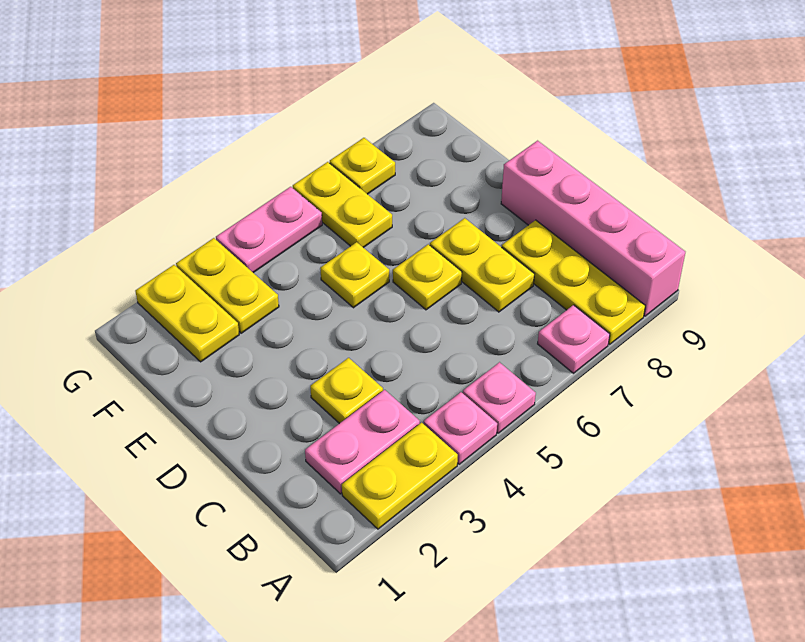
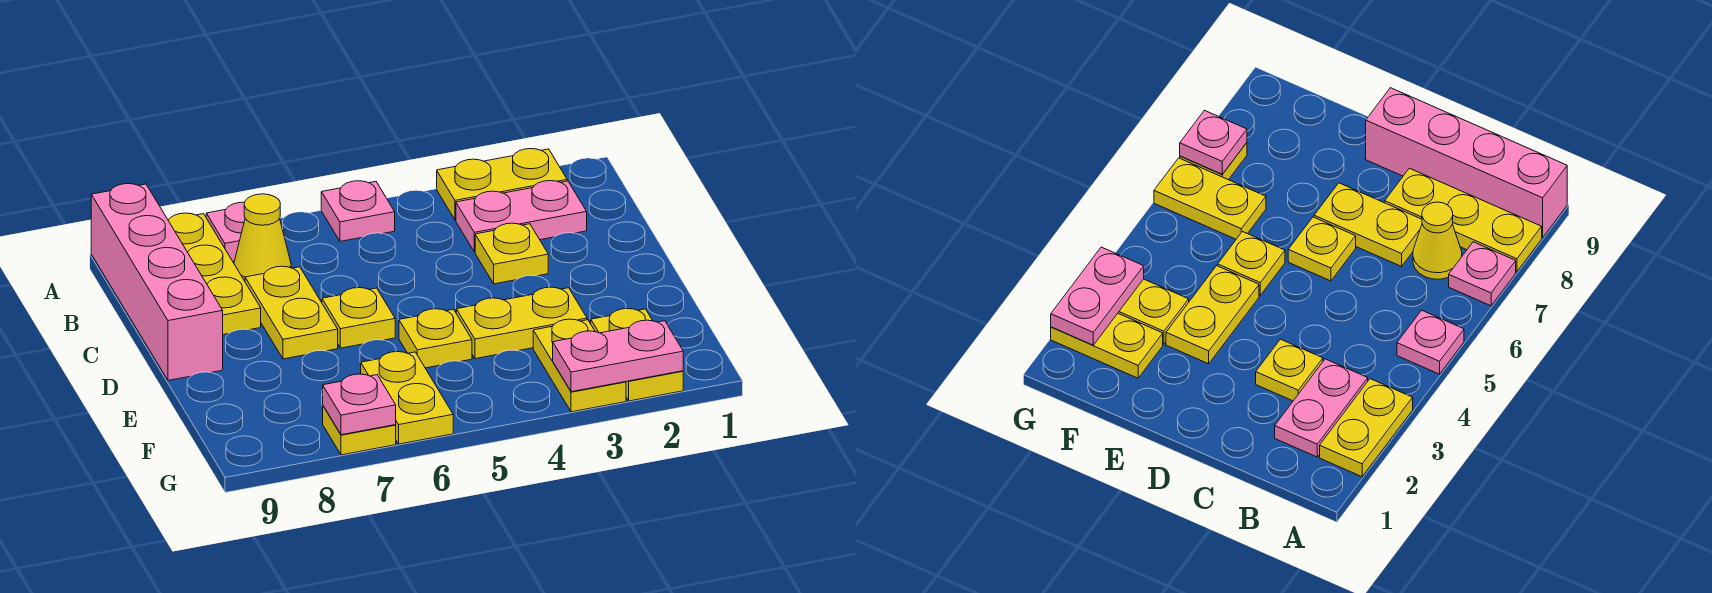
pink 1x1 plate [424,392,497,464] -> pink 1x1 plate moved to [323,374,396,435]
none -> yellow 1x1 cone [234,194,291,281]
none -> yellow 1x2 plate [456,287,587,359]
pink 1x2 plate [216,187,322,273] -> pink 1x2 plate moved to [553,320,683,392]

